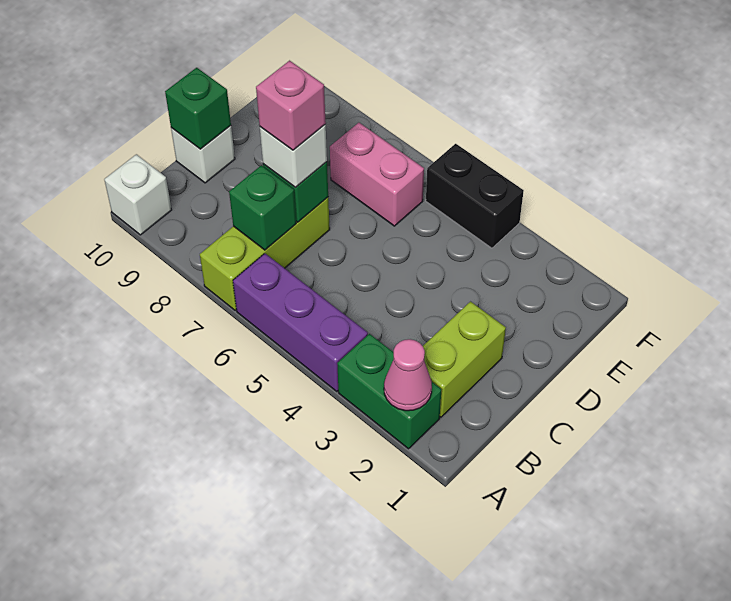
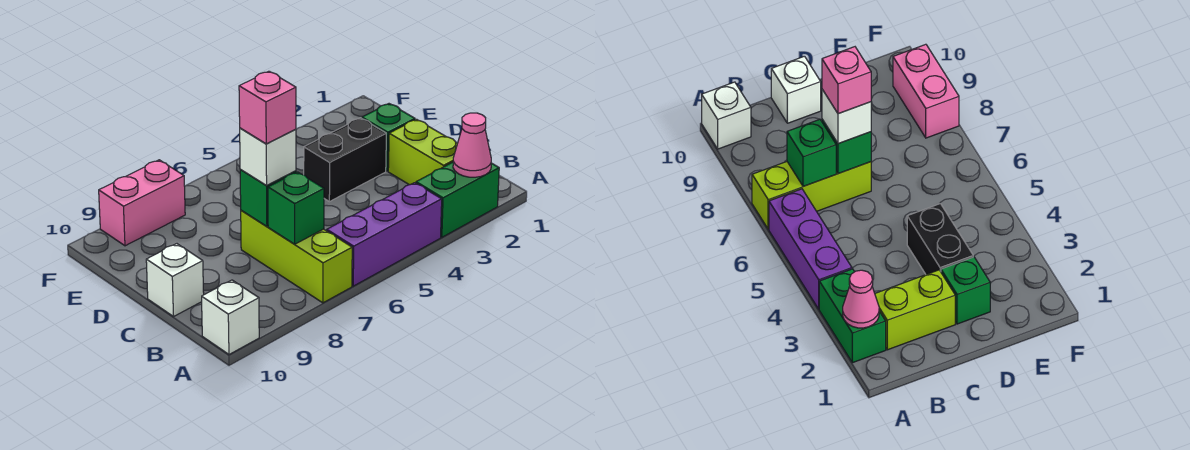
green 1x1 brick [165,68,231,149] -> green 1x1 brick moved to [362,104,415,171]
pink 1x2 brick [330,123,424,226] -> pink 1x2 brick moved to [99,160,185,246]
black 1x2 brick [426,144,524,248] -> black 1x2 brick moved to [304,118,386,202]

